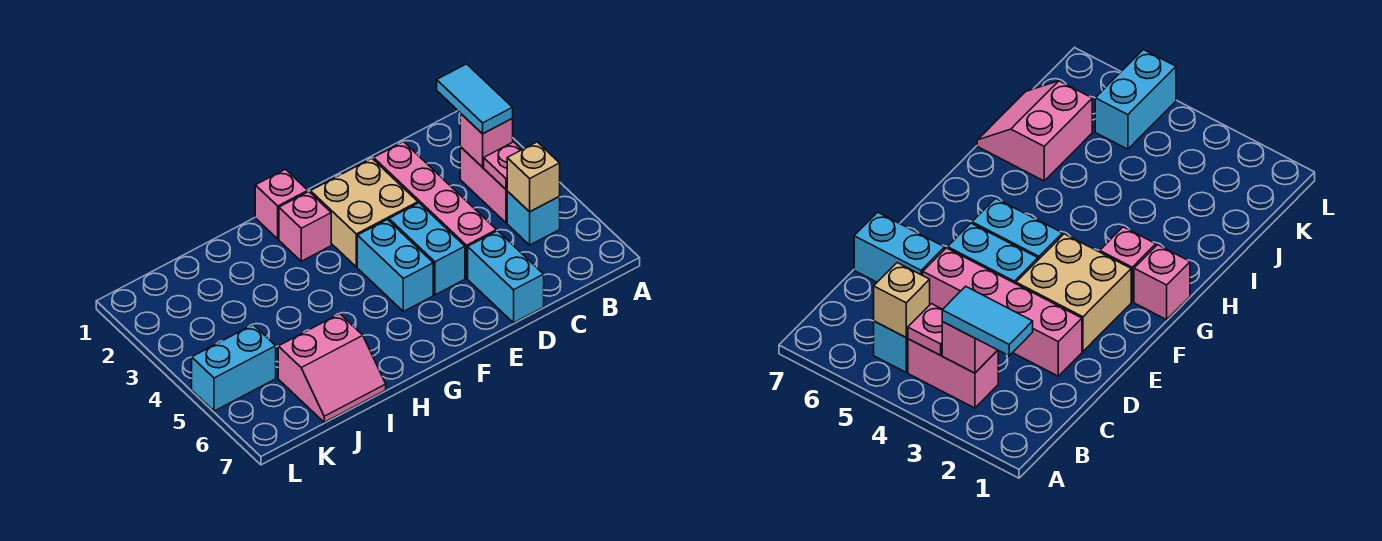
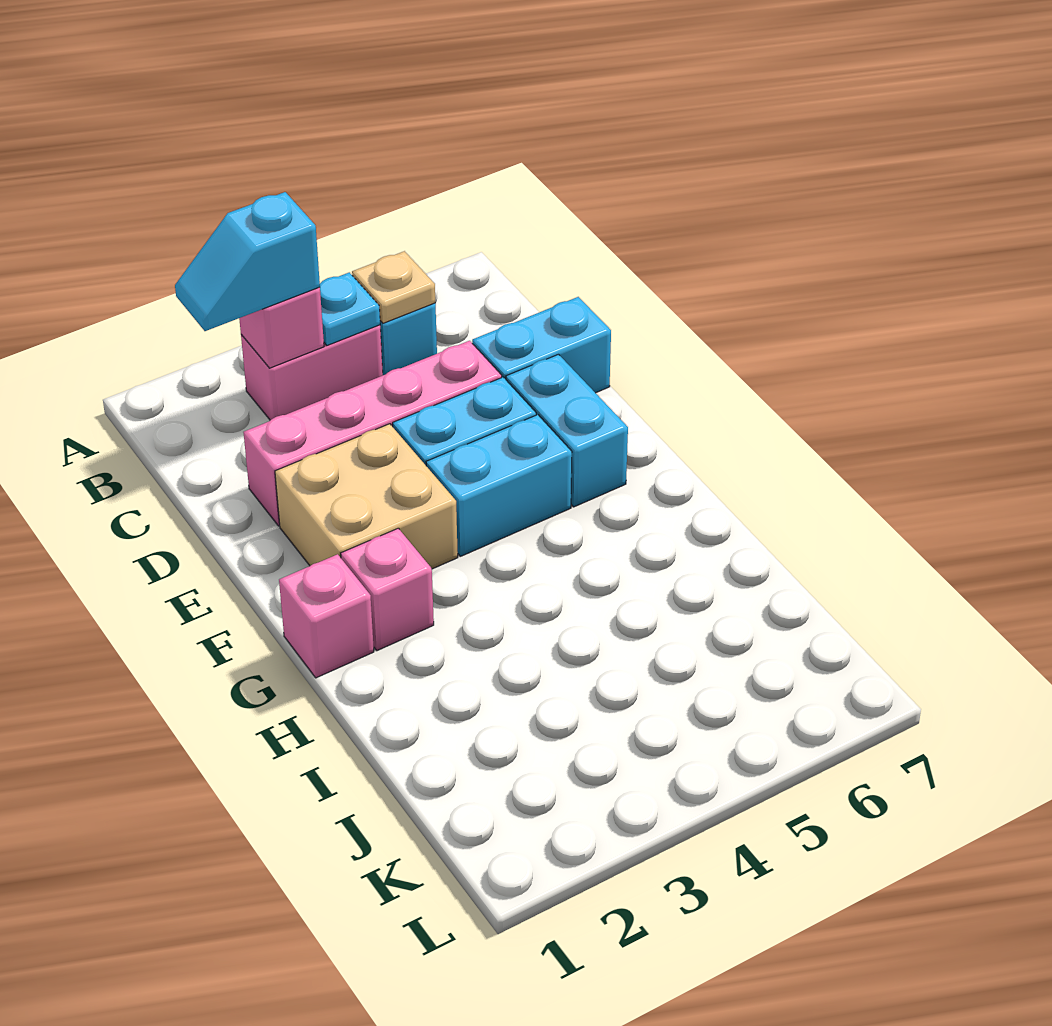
cyan 1x2 tile [437,64,513,134] -> cyan 1x2 slope [175,192,320,331]
pink 1x1 plate [484,142,522,190] -> cyan 1x1 plate [320,272,380,345]
tan 1x1 brick [507,142,560,212] -> tan 1x1 plate [352,251,435,323]
pink 2x2 slope [278,314,386,422] -> none
cyan 1x2 brick [192,325,276,411] -> cyan 1x2 brick moved to [506,354,628,507]

